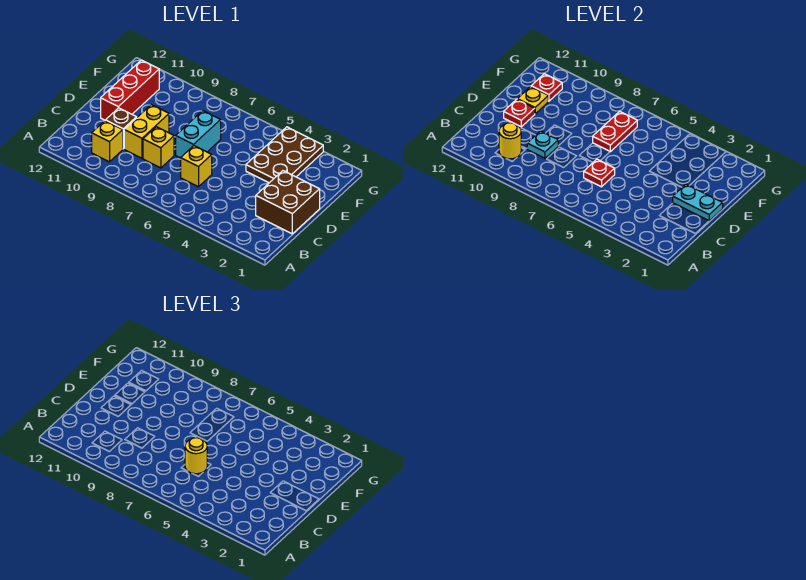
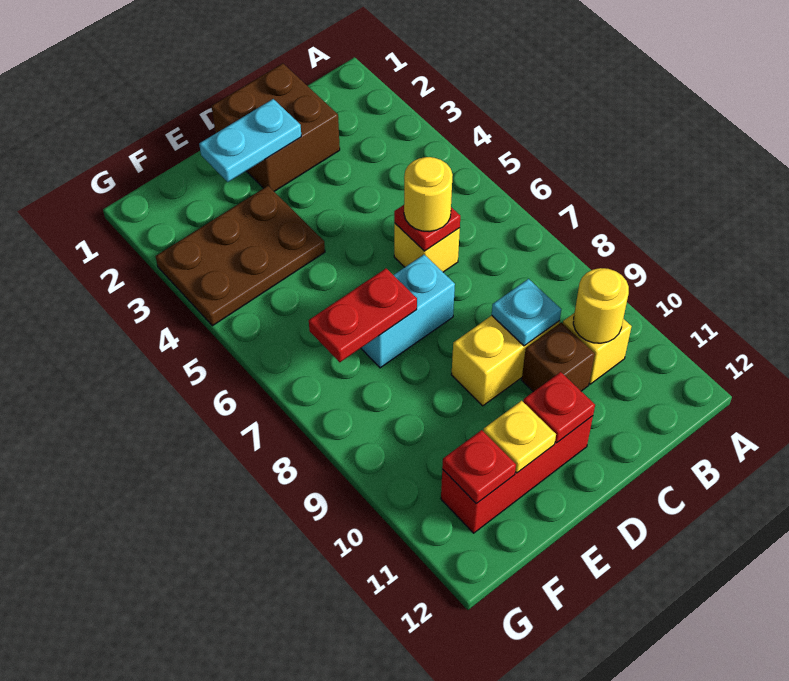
yellow 1x1 brick [143,127,174,168] -> none
cyan 1x2 plate [673,184,723,221] -> cyan 1x2 plate turned to [199,99,301,182]

